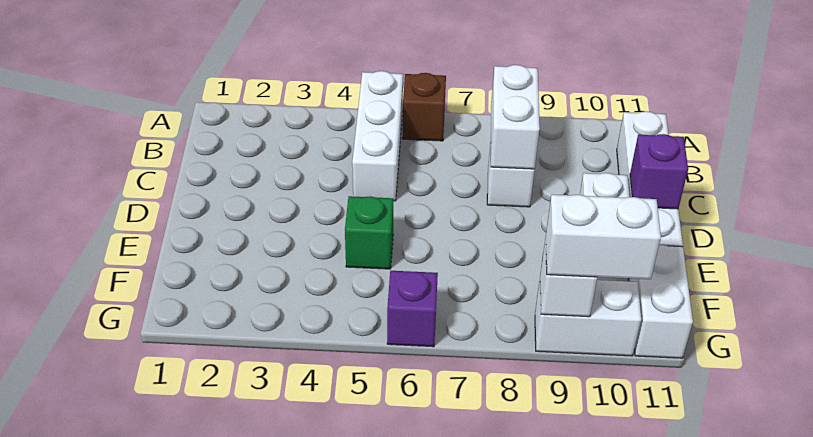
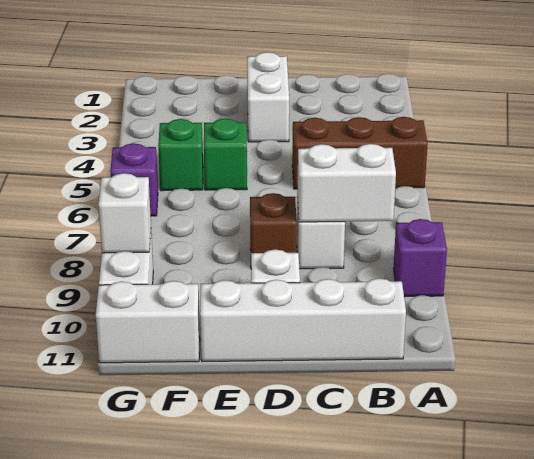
white 1x3 brick [352,71,403,201] -> brown 1x3 brick [292,117,428,189]
brown 1x1 brick [403,73,446,141] -> brown 1x1 brick moved to [250,193,297,253]
purple 1x1 brick [630,134,688,209] -> purple 1x1 brick moved to [394,219,447,297]
none -> green 1x1 brick [158,119,203,191]
white 1x2 brick [546,195,661,279] -> white 1x2 brick moved to [247,52,289,142]

